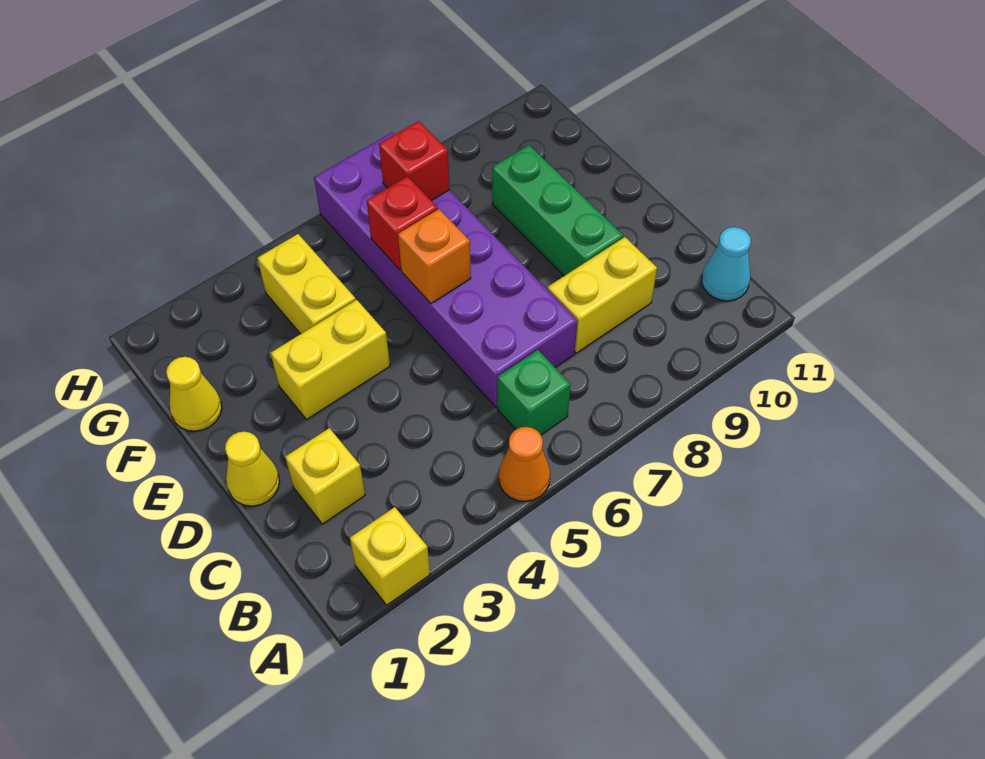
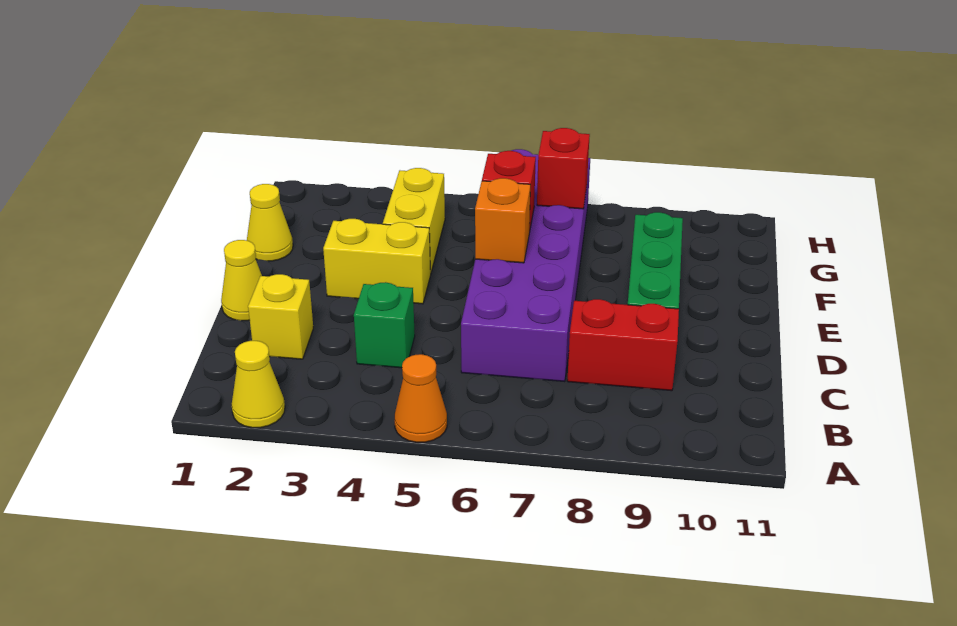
yellow 1x1 brick [350,507,430,605] -> yellow 1x1 cone [232,341,285,428]
green 1x1 brick [497,350,571,435] -> green 1x1 brick moved to [354,282,415,368]
cyan 1x1 cone [702,227,751,301] -> none
yellow 1x2 brick [548,237,657,353] -> red 1x2 brick [567,299,679,391]

